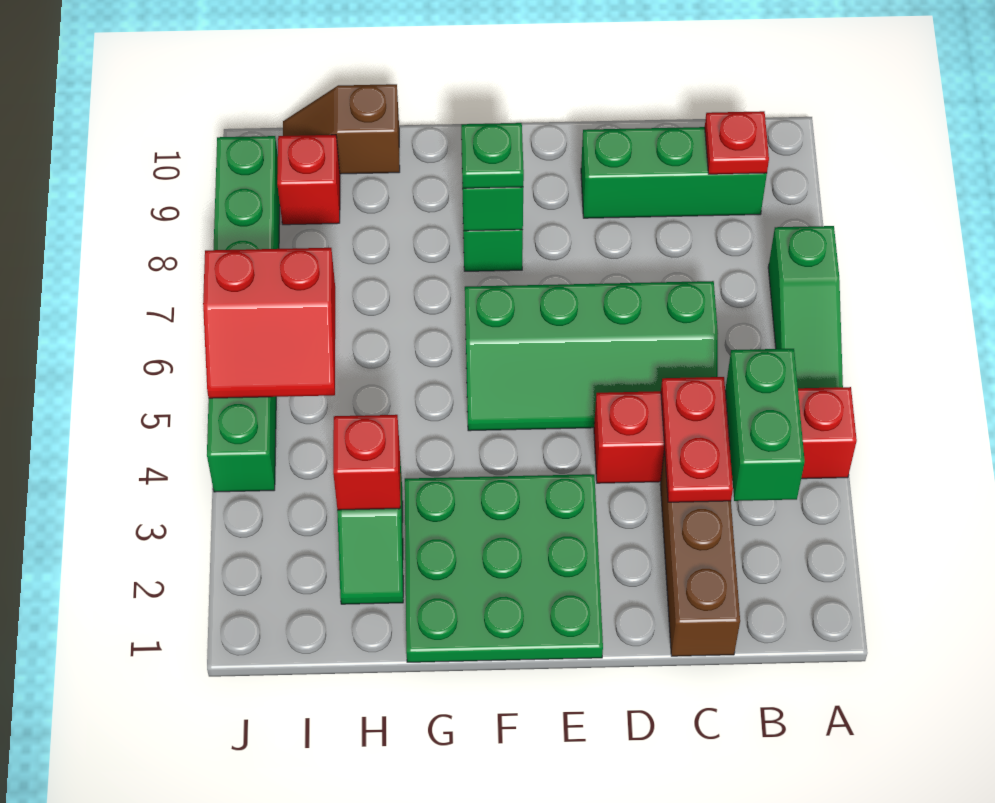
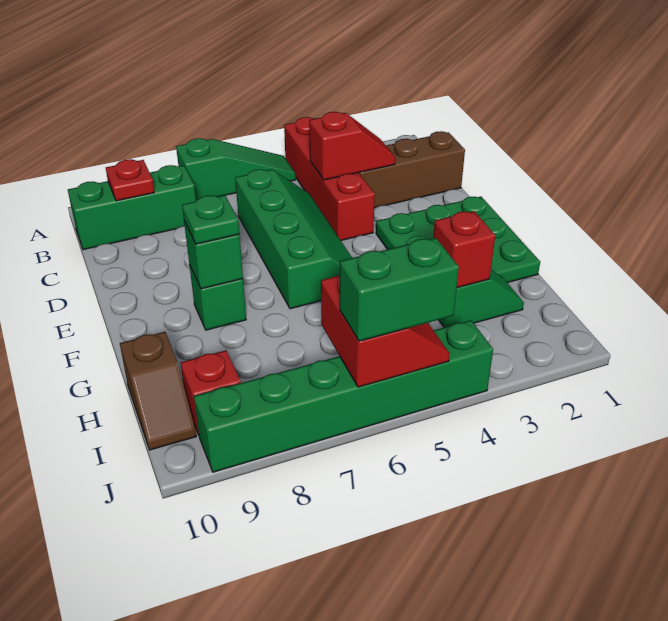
green 1x2 brick [725,349,805,501] -> green 1x2 brick moved to [340,238,459,341]
green 1x3 brick [581,127,767,218] -> green 1x3 brick turned to [68,165,196,250]
red 1x2 plate [661,377,733,502] -> red 1x2 slope [309,112,395,180]

